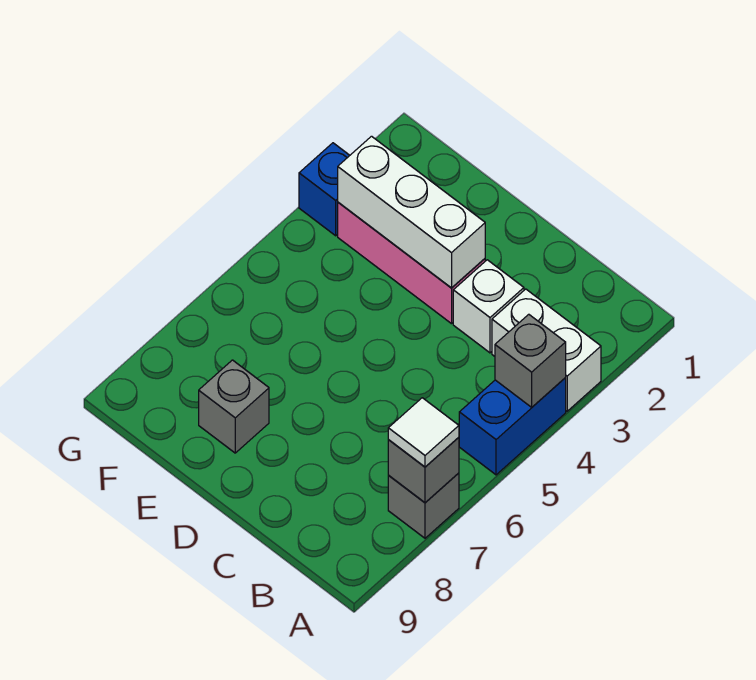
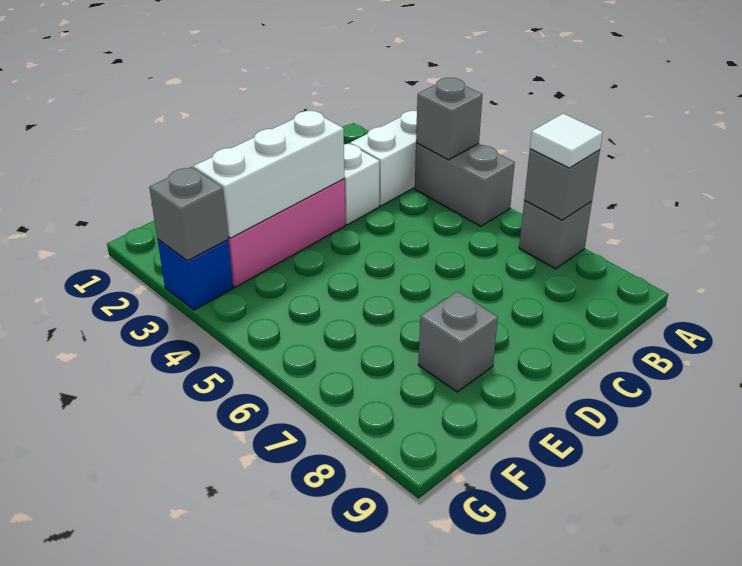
blue 1x2 brick [459,378,566,475] -> grey 1x2 brick [415,143,515,226]
none -> grey 1x1 brick [149,167,228,261]

